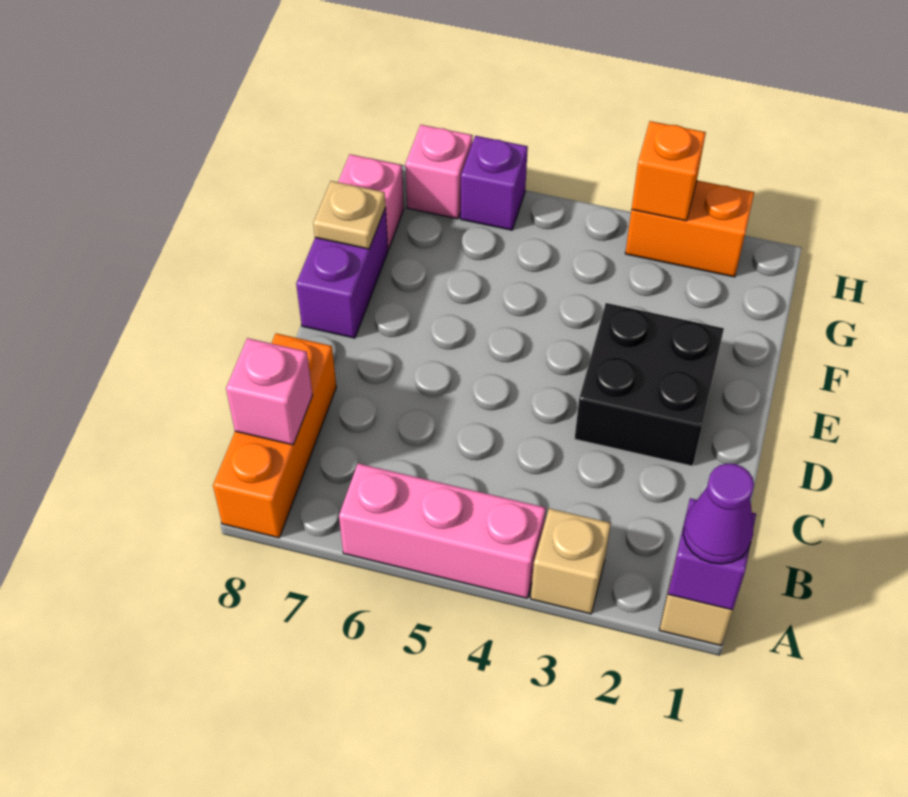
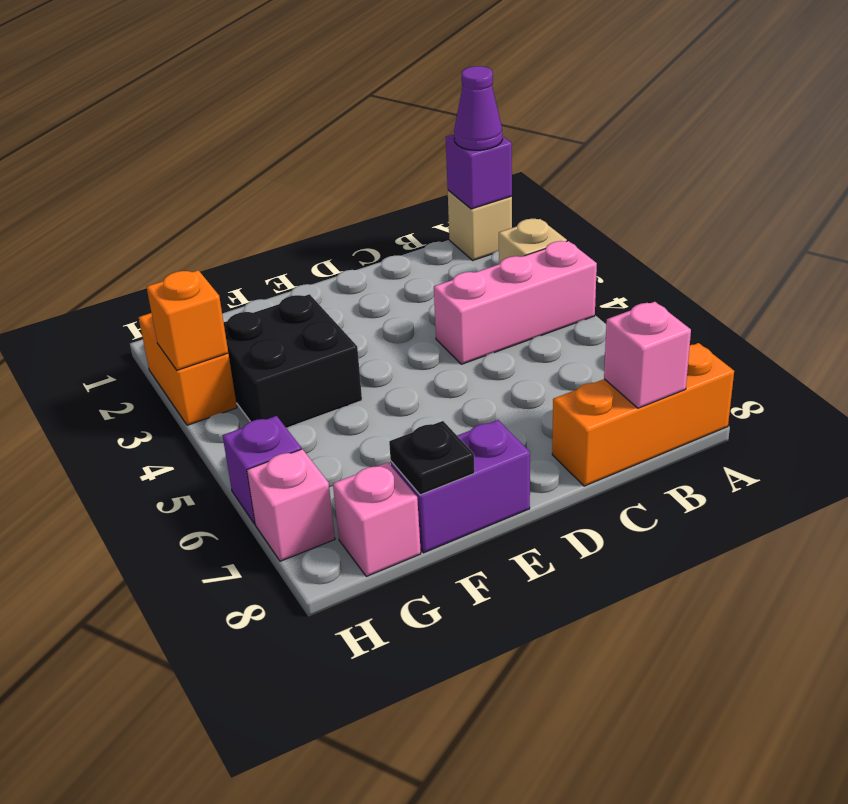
pink 1x3 brick [339,464,546,598] -> pink 1x3 brick turned to [434,241,597,364]
black 2x2 brick [575,303,724,466] -> black 2x2 brick moved to [224,294,362,428]
tan 1x1 plate [313,181,385,249] -> black 1x1 plate [389,421,475,495]

